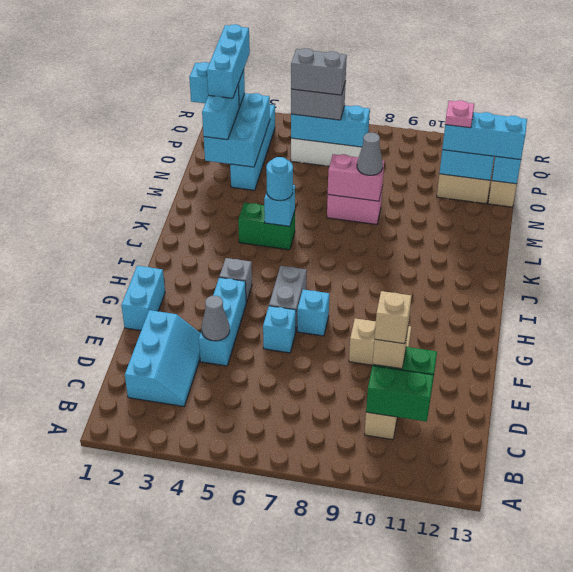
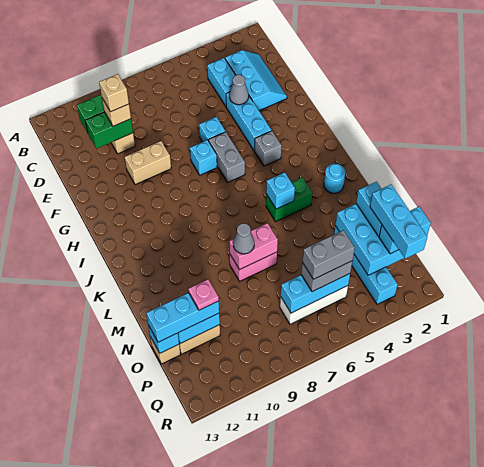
cyan 2x3 slope [125,310,201,406] -> cyan 2x3 slope turned to [225,50,287,111]
cyan 1x2 brick [121,266,165,330] -> cyan 1x2 brick moved to [207,58,236,106]
cyan 1x1 round brick [266,157,293,200] -> cyan 1x1 round brick moved to [324,164,345,193]

